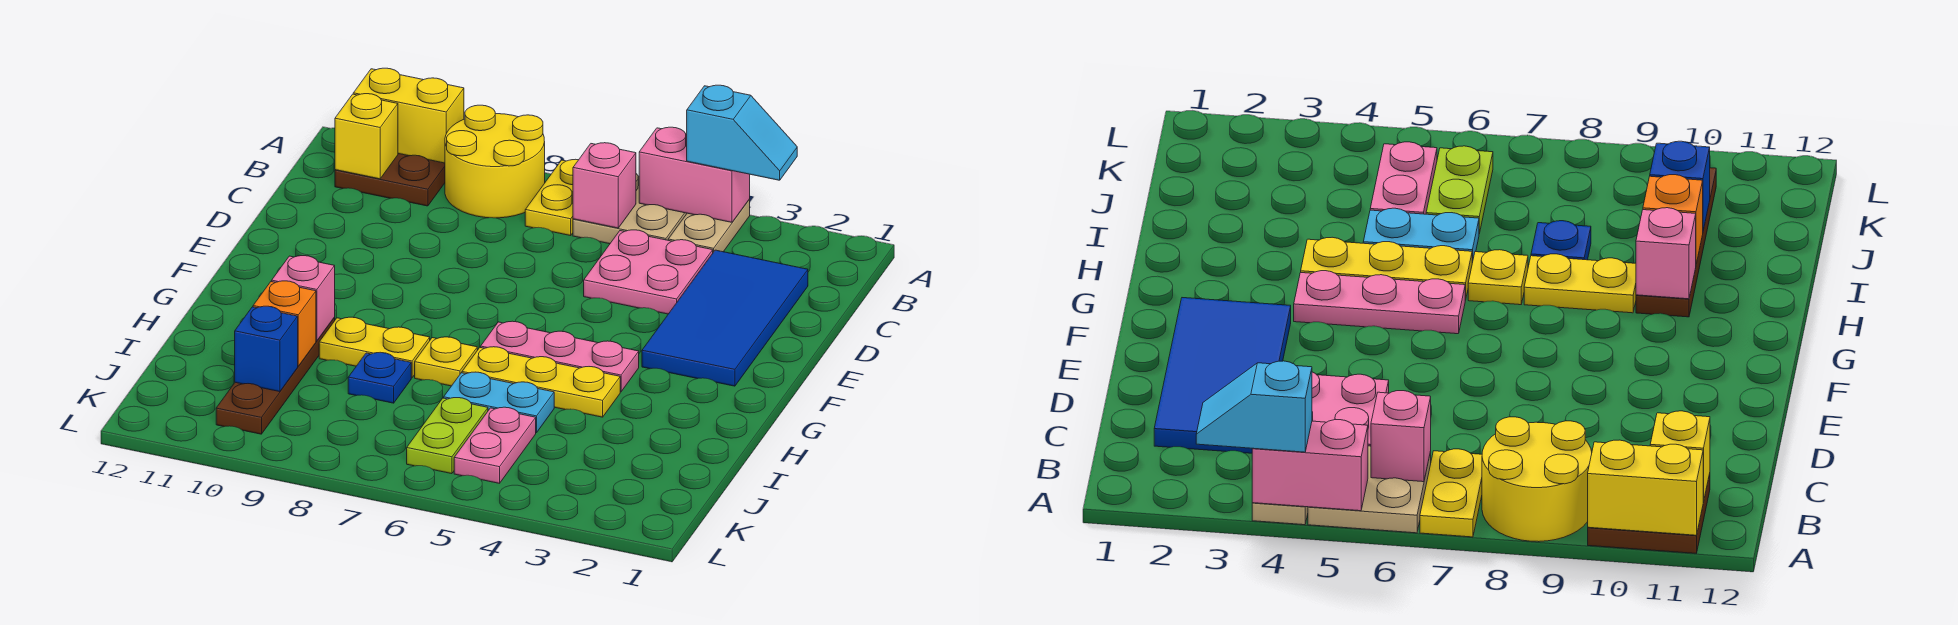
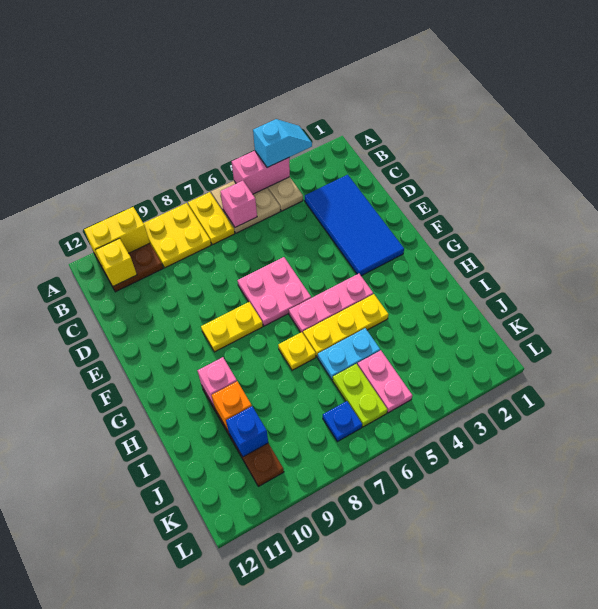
yellow 2x2 round brick [445,105,545,218] -> yellow 2x2 plate [143,203,211,268]
pink 2x2 plate [584,230,713,314] -> pink 2x2 plate moved to [237,257,311,326]
yellow 1x2 plate [319,317,430,378] -> yellow 1x2 plate moved to [201,302,263,352]
blue 1x1 plate [348,352,411,403] -> blue 1x1 plate moved to [323,401,362,442]

